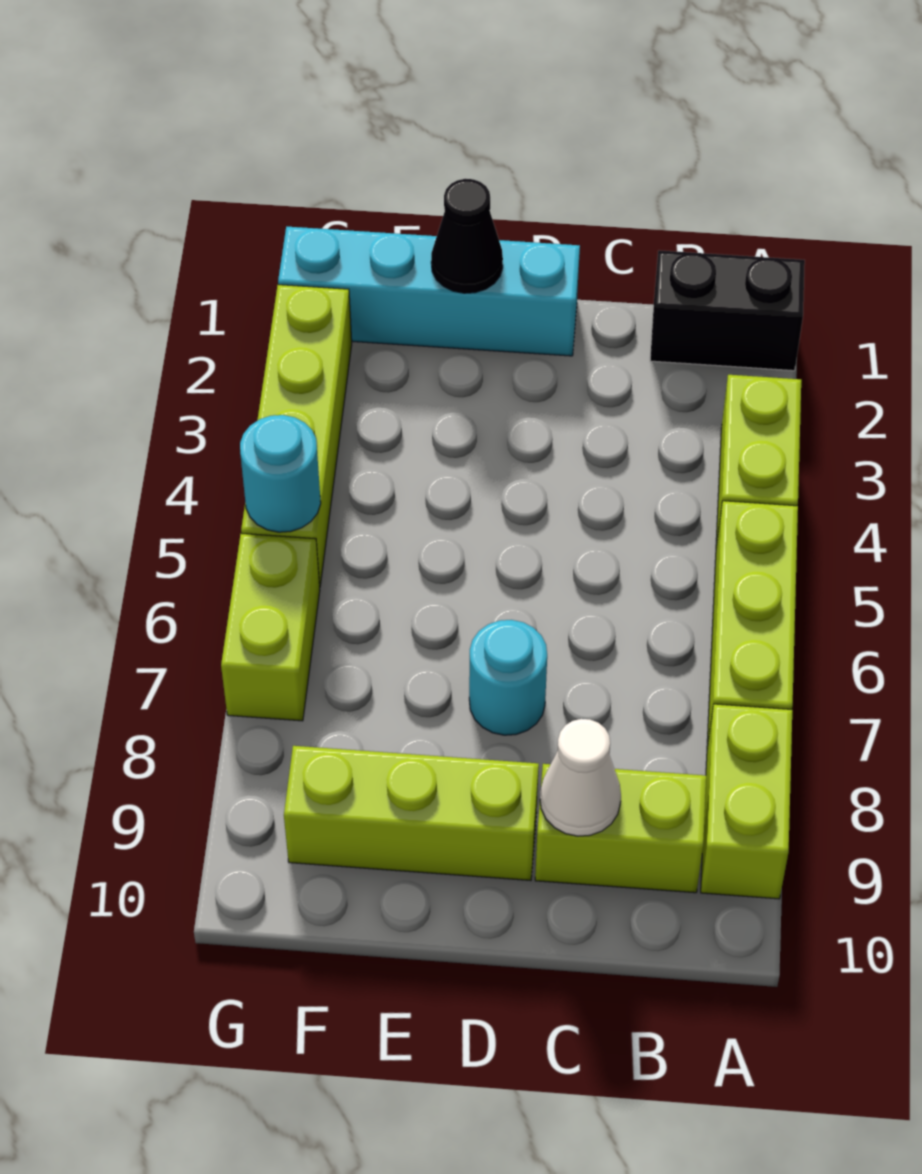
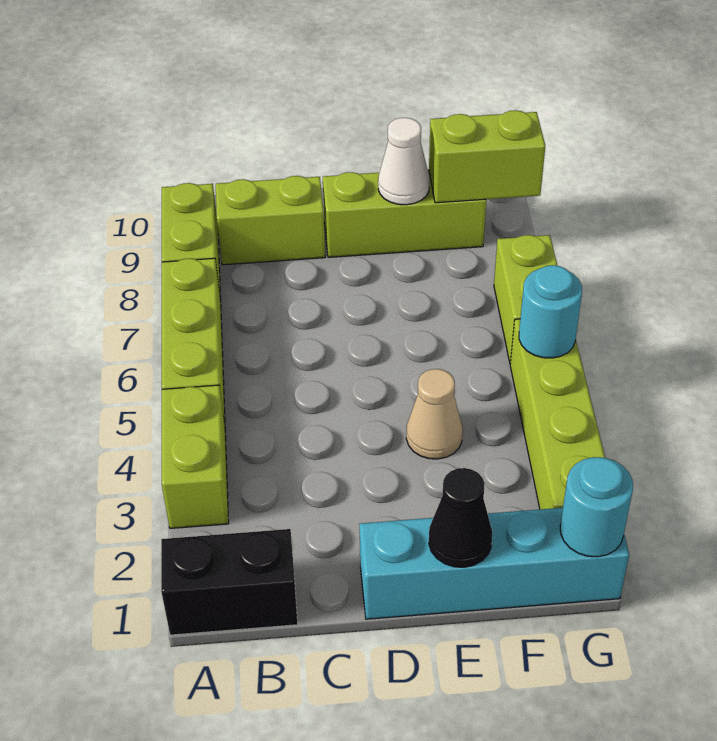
white 1x1 cone [540,719,621,836] -> white 1x1 cone moved to [378,118,430,205]
cyan 1x1 round brick [469,620,547,735] -> cyan 1x1 round brick moved to [560,457,633,557]
none -> tan 1x1 cone [406,369,463,459]
none -> lime 1x2 brick [429,110,545,203]

